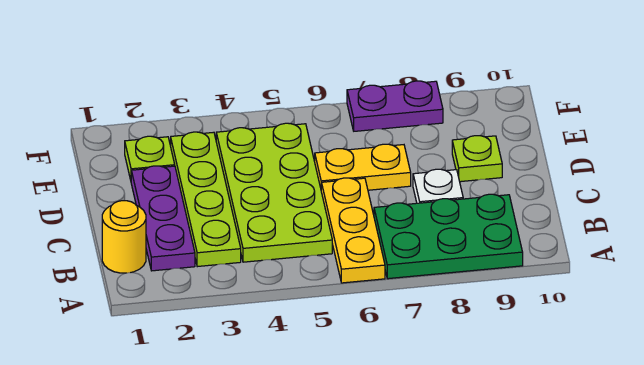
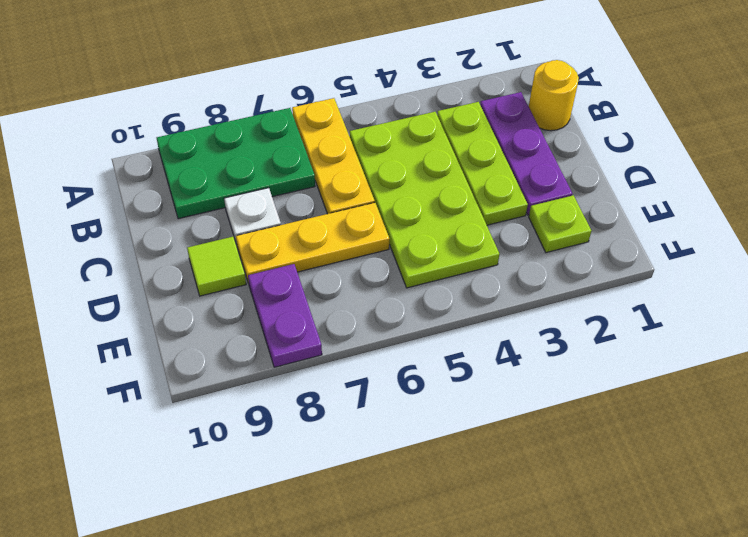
lime 1x4 plate [171,132,241,267] -> lime 1x3 plate [437,102,528,225]
yellow 1x2 plate [315,144,411,190] -> yellow 1x3 plate [236,203,389,284]
lime 1x1 plate [452,136,502,182] -> lime 1x1 tile [187,237,246,296]
purple 1x2 plate [347,81,443,131] -> purple 1x2 plate turned to [248,264,322,367]

